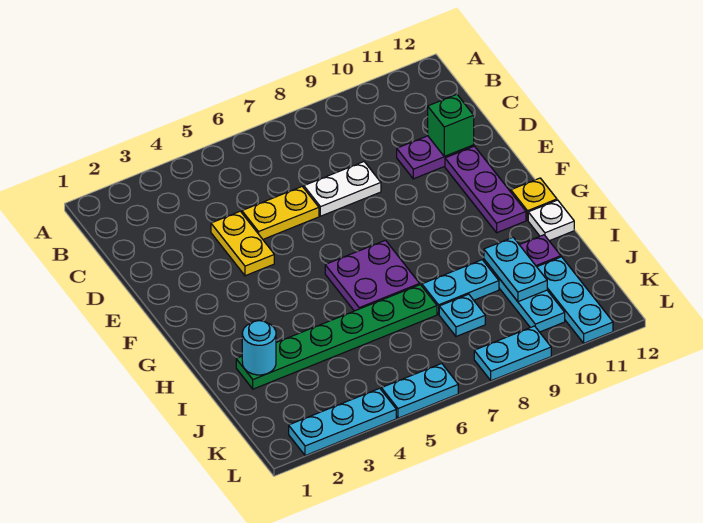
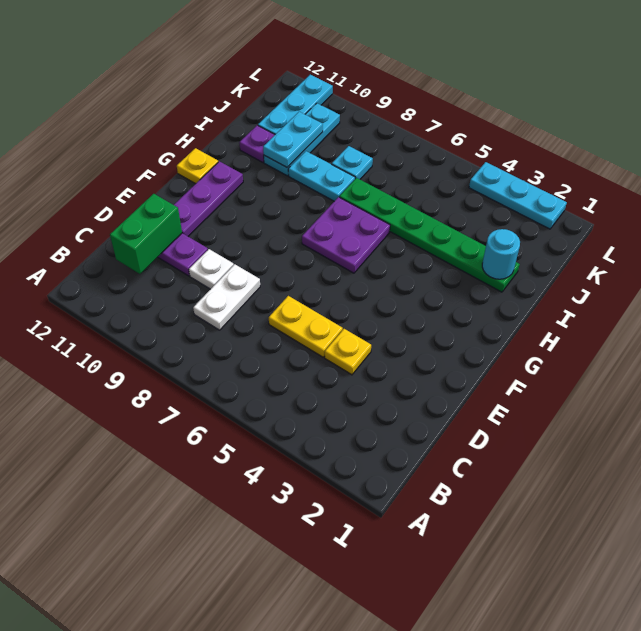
yellow 1x2 plate [211,211,274,276] -> yellow 1x1 plate [325,329,371,375]
white 1x2 plate [304,162,381,216] -> white 1x2 plate turned to [193,264,260,330]
green 1x1 brick [428,94,474,157] -> green 1x2 brick [110,194,182,274]
white 1x1 plate [528,200,574,241] -> white 1x1 plate moved to [189,249,234,289]
cyan 1x2 plate [381,363,458,418] -> none
cyan 1x2 plate [474,326,551,381] -> none

